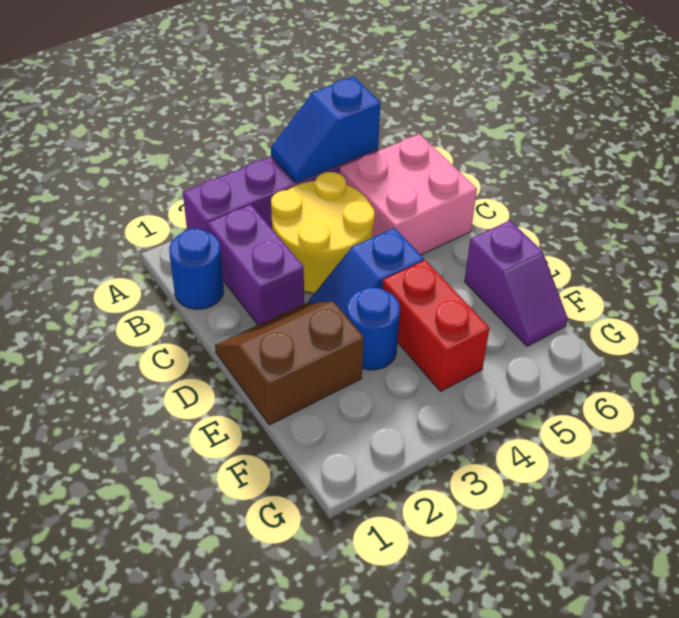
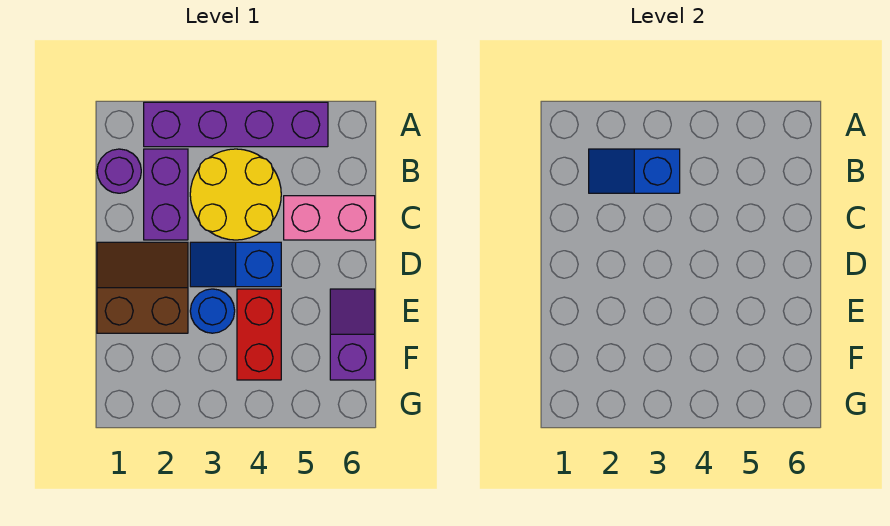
blue 1x2 slope [271,77,381,183] -> blue 1x2 slope moved to [589,149,680,193]
blue 1x1 round brick [169,229,224,309] -> purple 1x1 round brick [97,149,141,193]
pink 2x2 brick [340,134,477,255] -> pink 1x2 brick [284,196,375,240]
purple 1x2 slope [464,221,568,346] -> purple 1x2 slope turned to [330,289,375,380]

